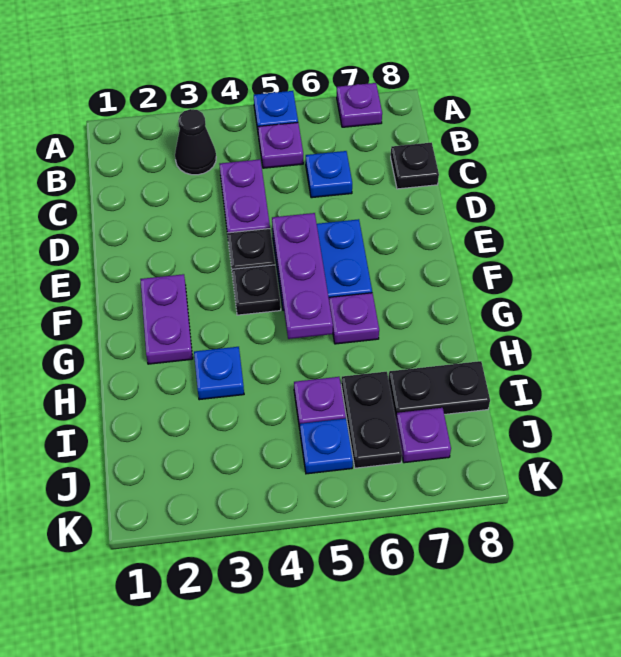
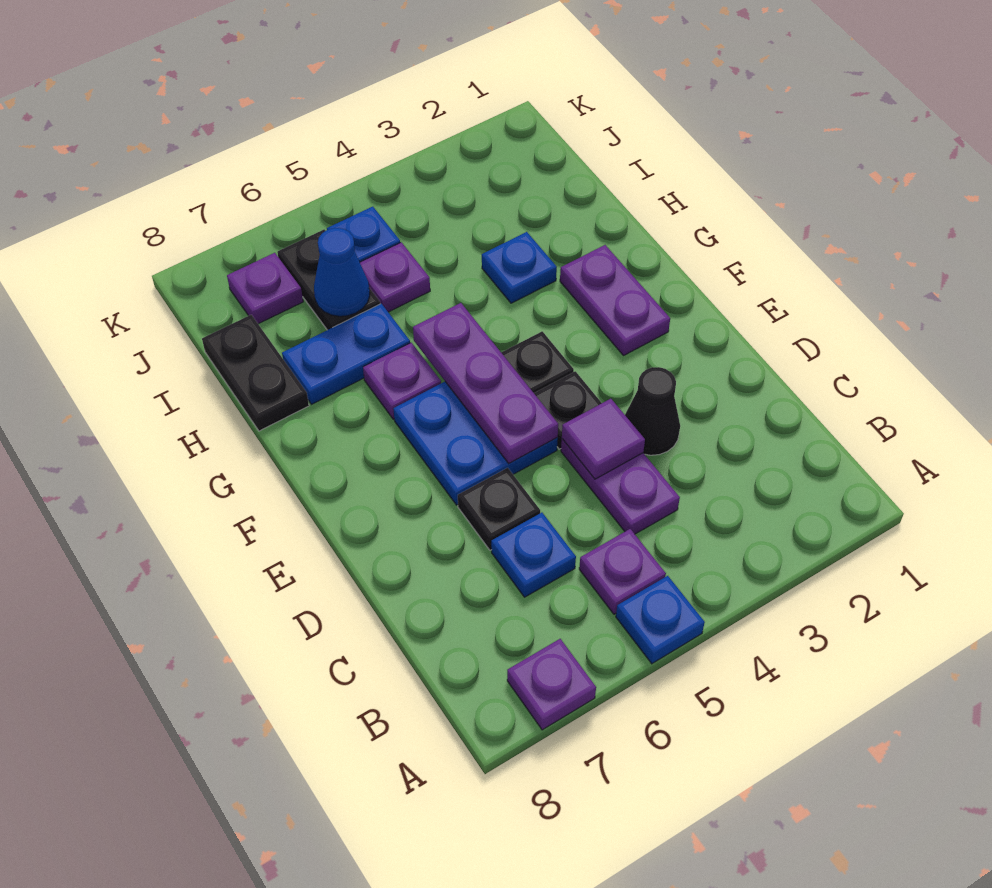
black 1x1 cone [175,109,216,175] -> black 1x1 cone moved to [625,367,680,455]
black 1x1 plate [391,143,439,189] -> black 1x1 plate moved to [458,468,540,550]
none -> purple 1x1 tile [562,399,645,479]
none -> blue 1x2 plate [282,304,410,404]
none -> blue 1x1 cone [314,228,370,316]
black 1x2 plate [389,361,490,418] -> black 1x2 plate turned to [202,315,309,431]

